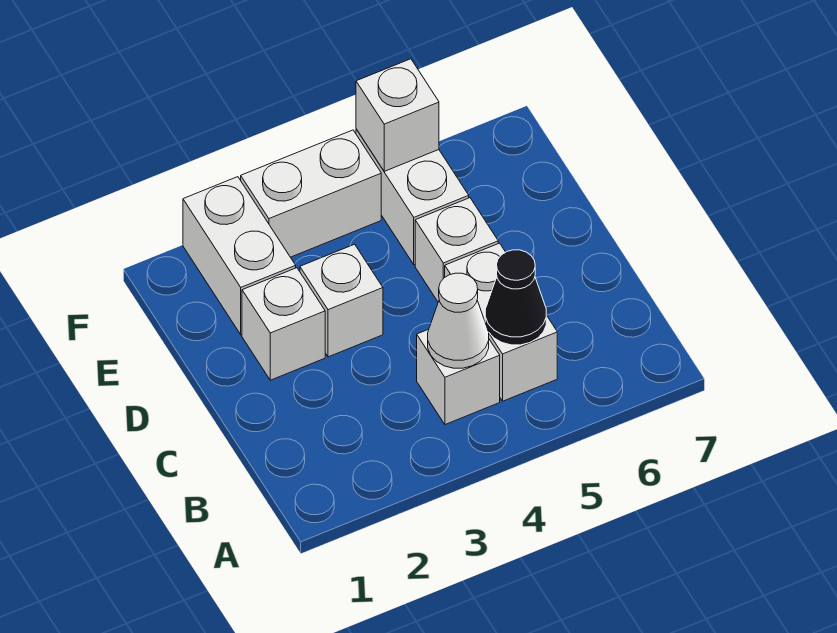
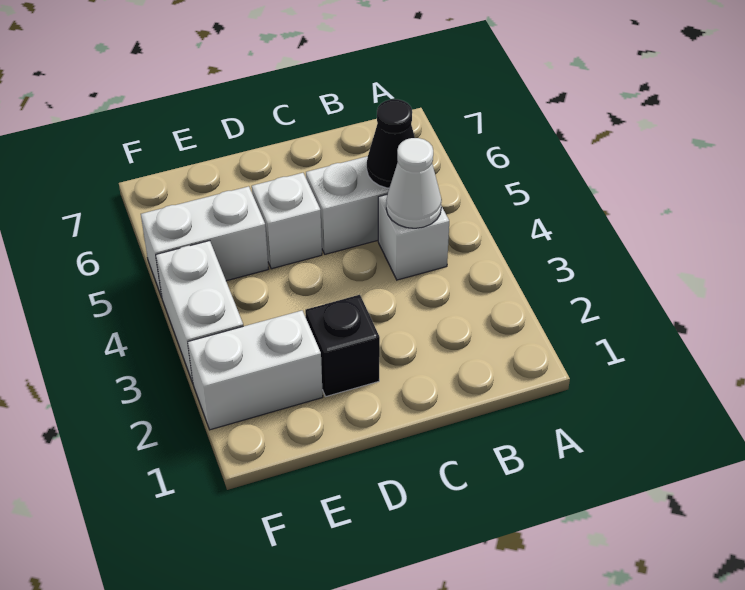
white 1x1 brick [242,268,325,380] -> black 1x1 brick [305,295,380,396]
white 1x1 brick [300,244,383,357] -> none
white 1x1 brick [356,59,439,171] -> none

